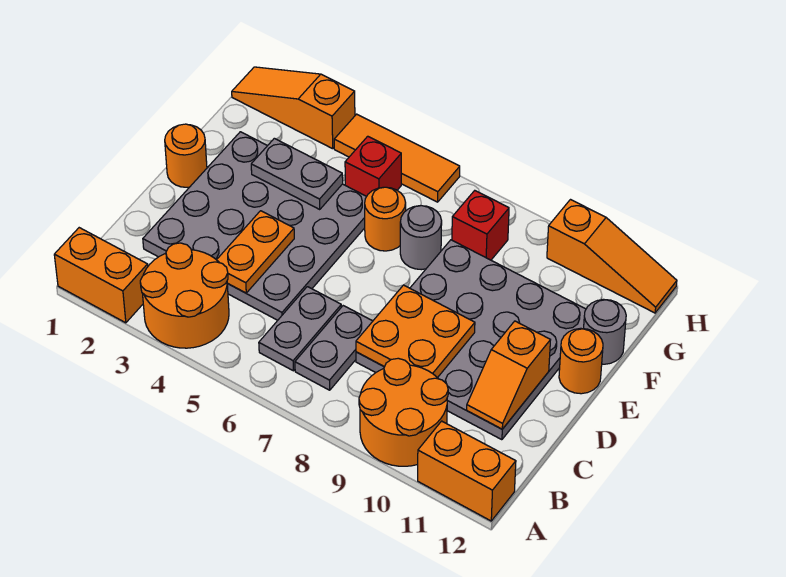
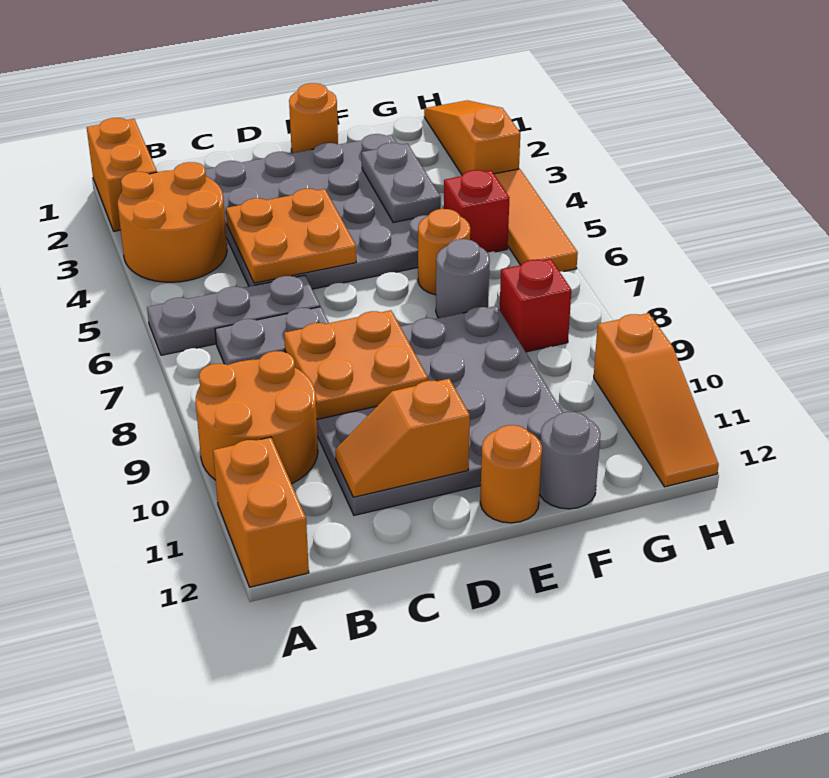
grey 1x2 plate [259,287,341,371] -> grey 1x3 plate [147,275,320,355]
orange 1x2 plate [217,211,294,293] -> orange 2x2 plate [226,189,356,283]

